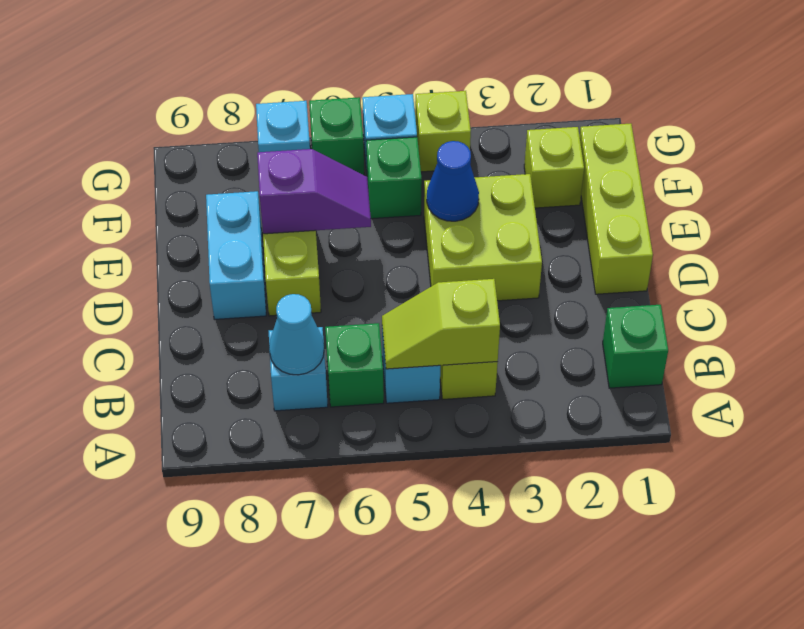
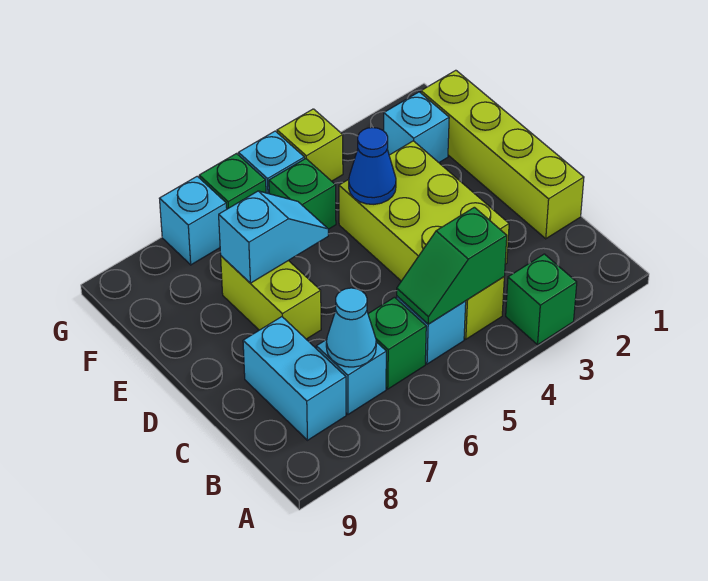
green 1x1 brick [603,305,668,388] -> green 1x1 brick moved to [506,254,577,345]
lime 1x2 slope [382,279,500,369] -> green 1x2 slope [397,207,507,324]
lime 1x3 brick [580,124,653,294] -> lime 1x4 brick [421,70,584,239]
lime 2x2 brick [424,174,542,301] -> lime 2x3 brick [339,141,509,281]
cyan 1x2 brick [206,191,266,319] -> cyan 1x2 brick moved to [243,317,346,440]
purple 1x2 slope [257,149,371,234] -> cyan 1x2 slope [219,191,328,283]
lime 1x1 brick [524,127,584,208] -> cyan 1x1 brick [384,92,449,162]

